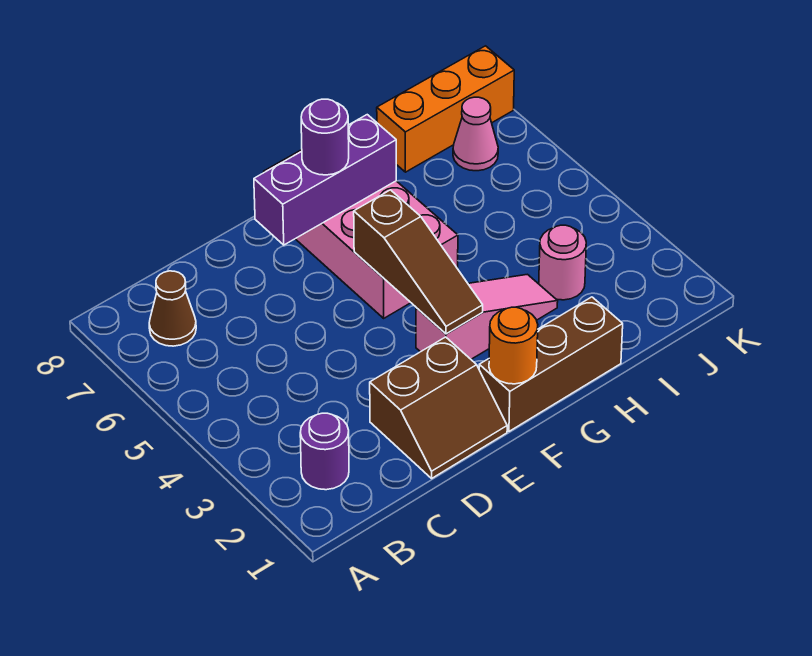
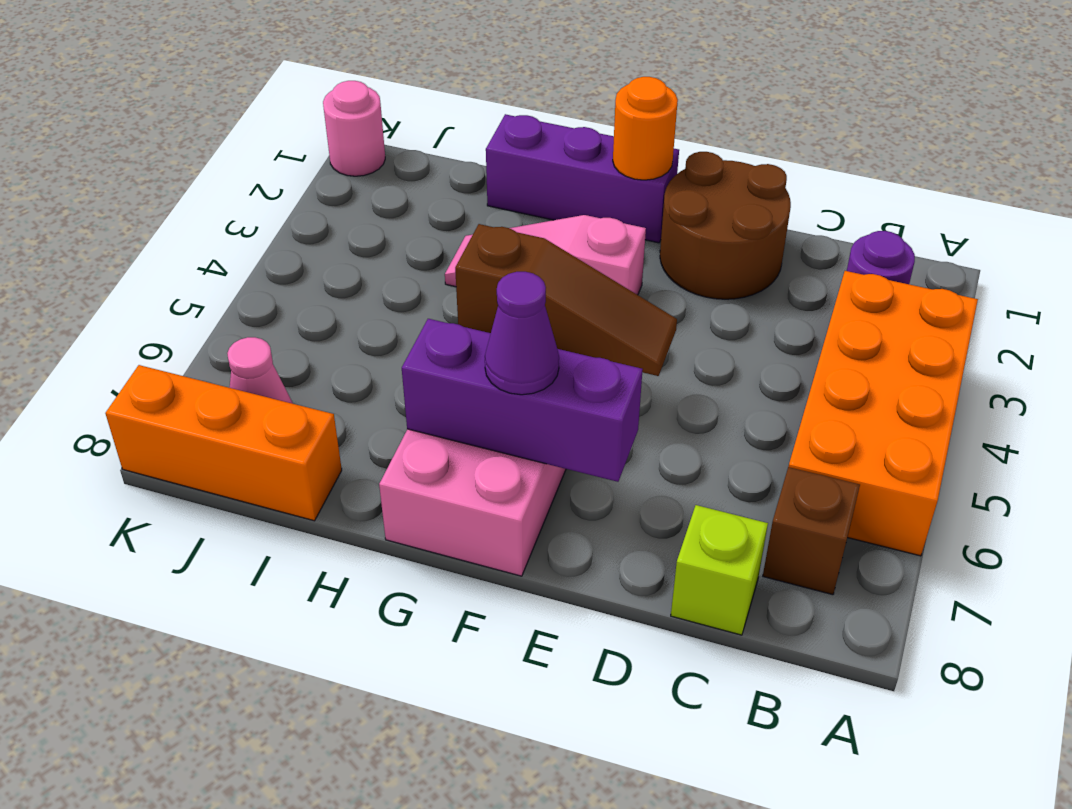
none -> orange 2x4 brick [789,271,978,556]
brown 1x1 cone [149,271,196,346] -> brown 1x1 brick [763,467,860,595]
none -> lime 1x1 brick [671,505,768,635]
brown 2x2 slope [370,337,507,478] -> brown 2x2 round brick [660,152,791,299]
brown 1x3 brick [479,297,623,431] -> purple 1x3 brick [486,114,679,243]
brown 1x3 slope [354,190,483,334] -> brown 1x3 slope turned to [455,224,677,376]
purple 1x1 round brick [301,99,349,175] -> purple 1x1 cone [485,272,559,395]
pink 1x1 round brick [539,225,586,300] -> pink 1x1 round brick moved to [323,81,385,176]

